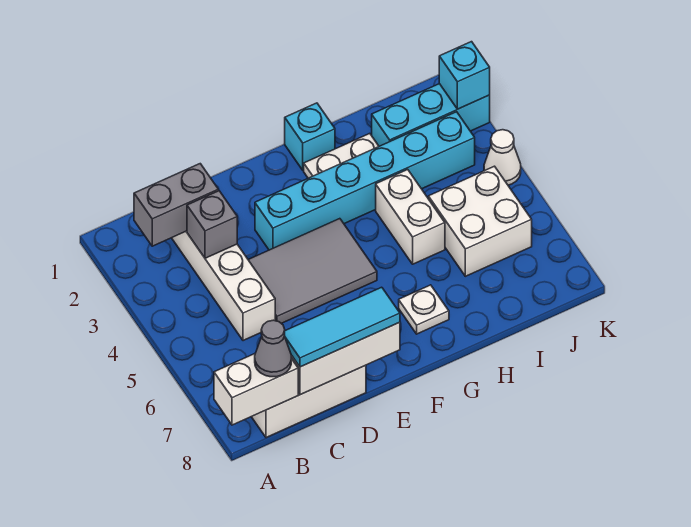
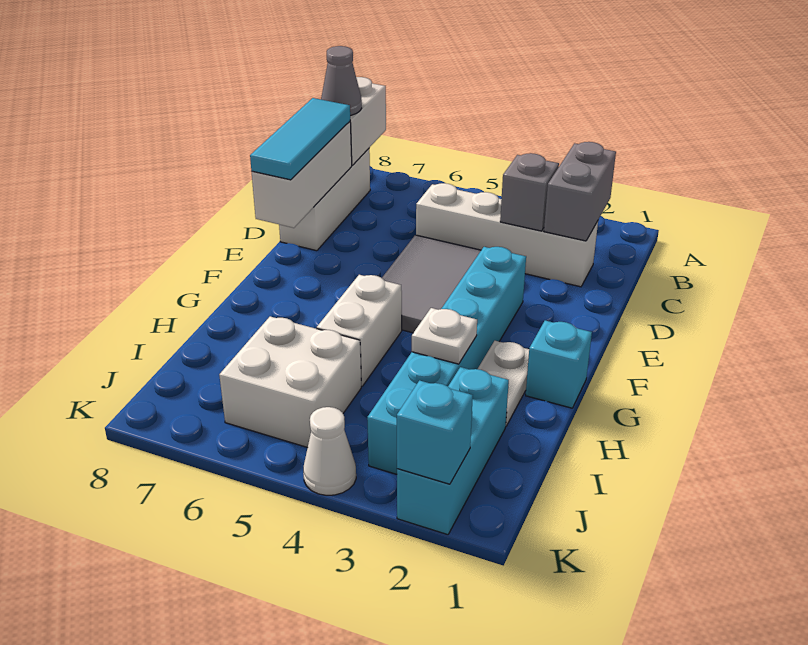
white 1x1 plate [399,285,449,334] -> white 1x1 plate moved to [412,308,477,364]
white 1x2 brick [376,170,445,264] -> white 1x2 brick turned to [317,275,402,386]

